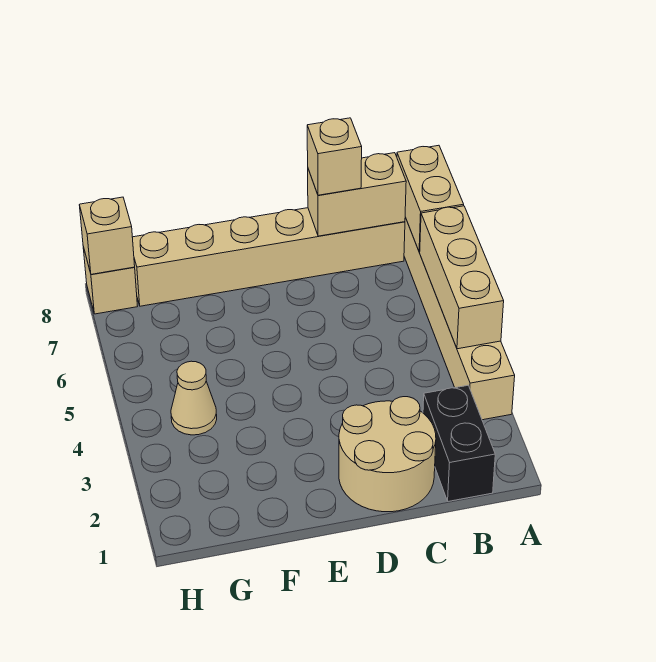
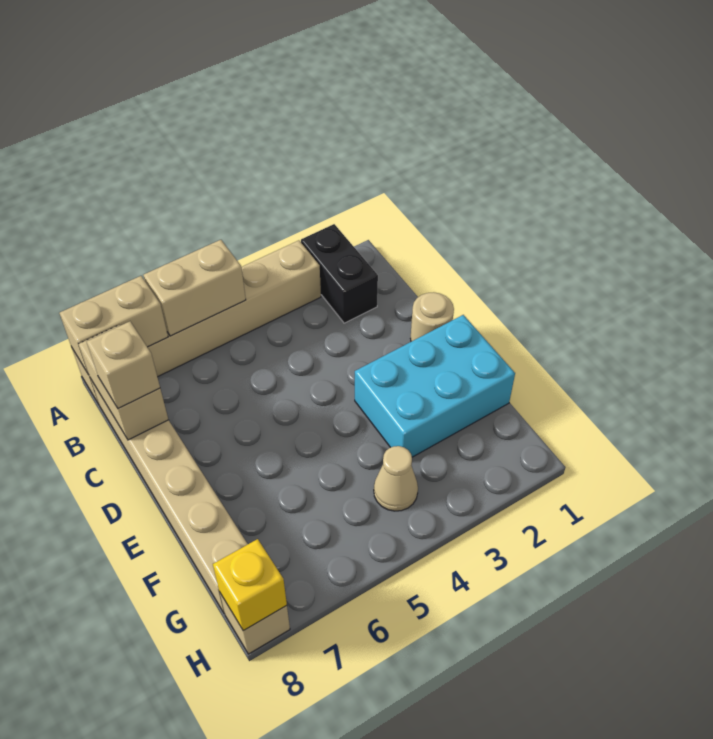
tan 1x3 brick [420,206,504,349] -> tan 1x2 brick [143,240,246,336]
black 1x2 brick [423,385,495,501] -> black 1x2 brick turned to [301,224,378,323]
tan 2x2 round brick [339,397,436,512] -> tan 1x1 round brick [411,292,454,342]
none -> cyan 2x3 brick [355,315,515,457]
tan 1x1 brick [80,197,135,274] -> yellow 1x1 brick [213,539,287,631]

